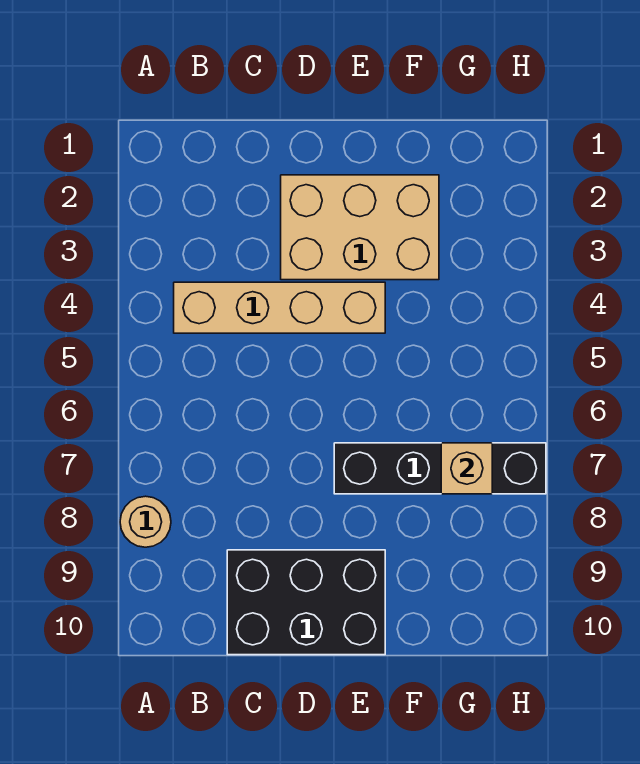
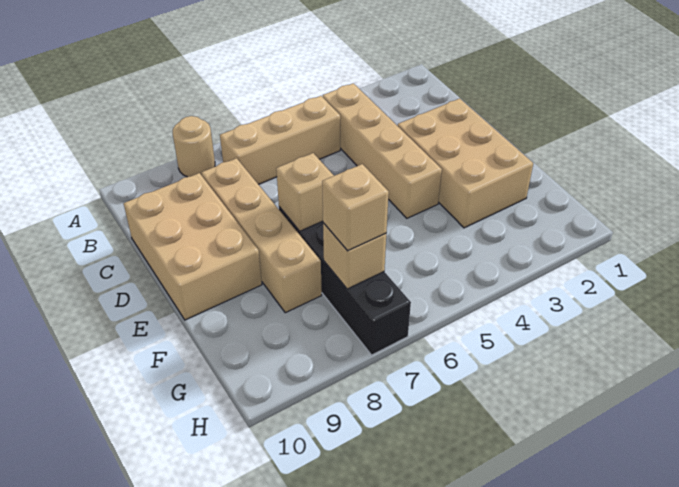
none -> tan 1x3 brick [220,96,340,184]
none -> tan 1x4 brick [201,158,322,313]
black 2x3 brick [227,550,385,655] -> tan 2x3 brick [124,173,262,320]
none -> tan 1x1 brick [276,153,334,231]
none -> tan 1x1 brick [322,164,389,251]

